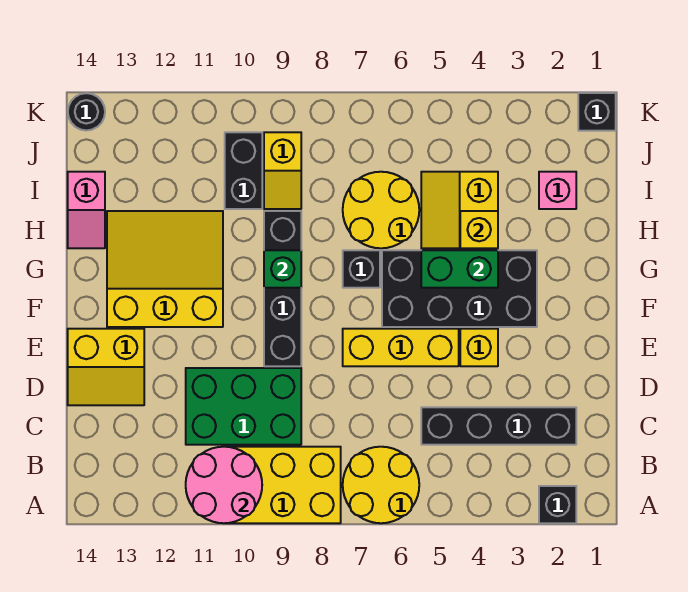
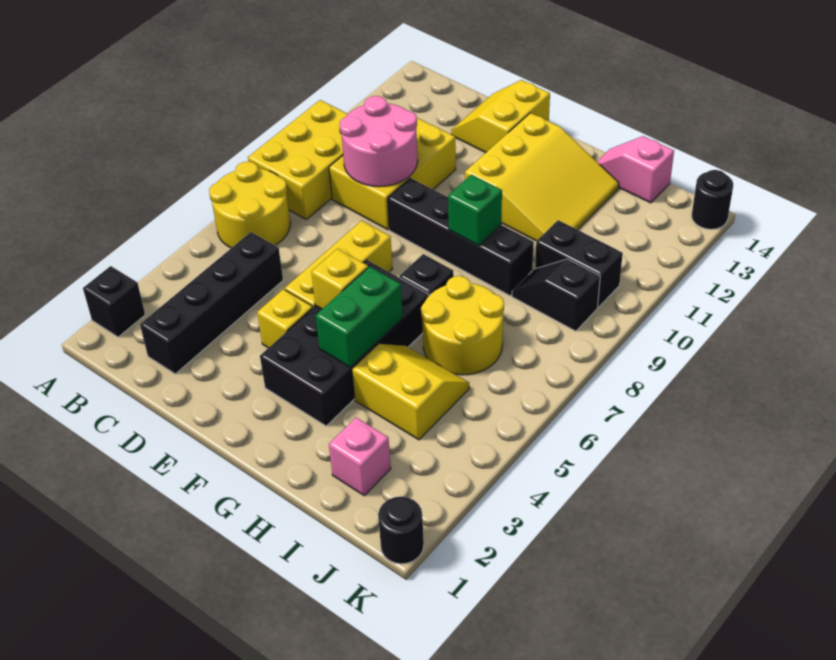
pink 2x2 round brick [186,447,262,523] -> pink 2x2 round brick moved to [340,96,418,187]
green 2x3 brick [186,368,301,445] -> yellow 2x3 brick [329,118,456,230]
yellow 1x1 brick [460,211,498,248] -> yellow 1x1 brick moved to [311,249,368,309]
yellow 1x2 slope [264,132,301,209] -> black 1x2 slope [512,259,600,331]
black 1x1 brick [578,93,616,131] -> black 1x1 round brick [378,497,424,564]

